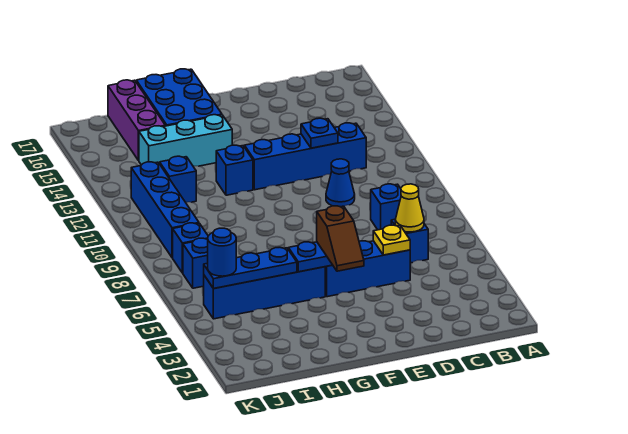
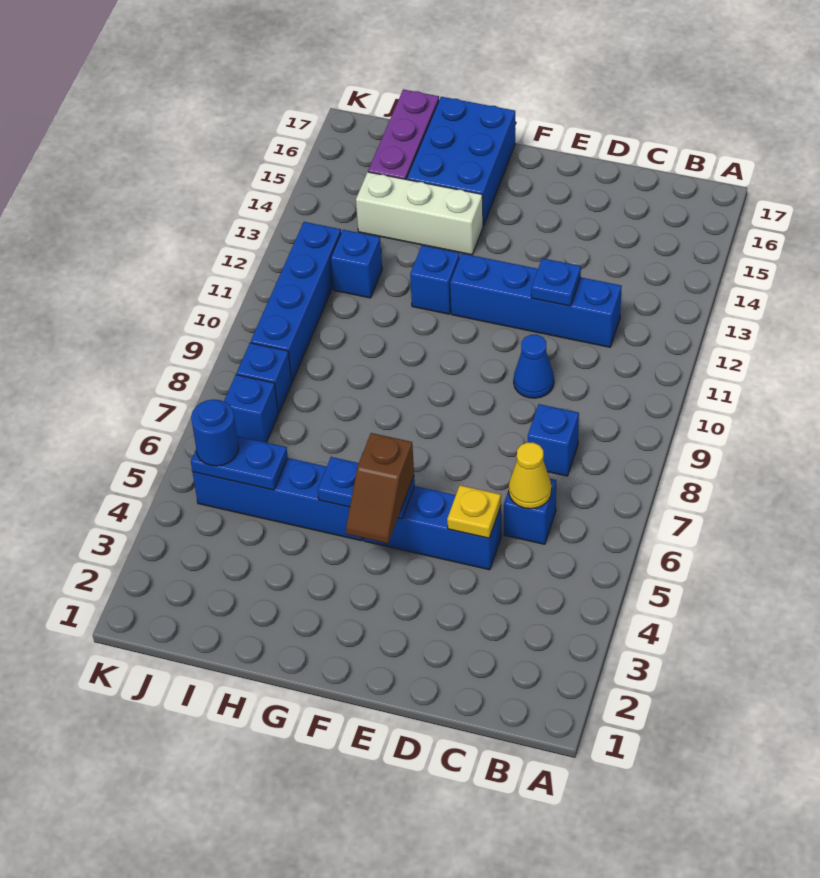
cyan 1x3 brick [139,115,232,166] -> white 1x3 brick [356,172,483,255]
blue 1x3 plate [204,248,297,289] -> blue 1x2 plate [191,436,288,490]

